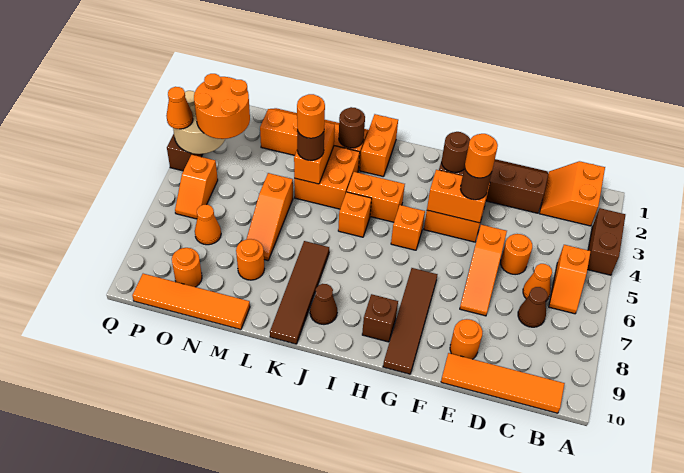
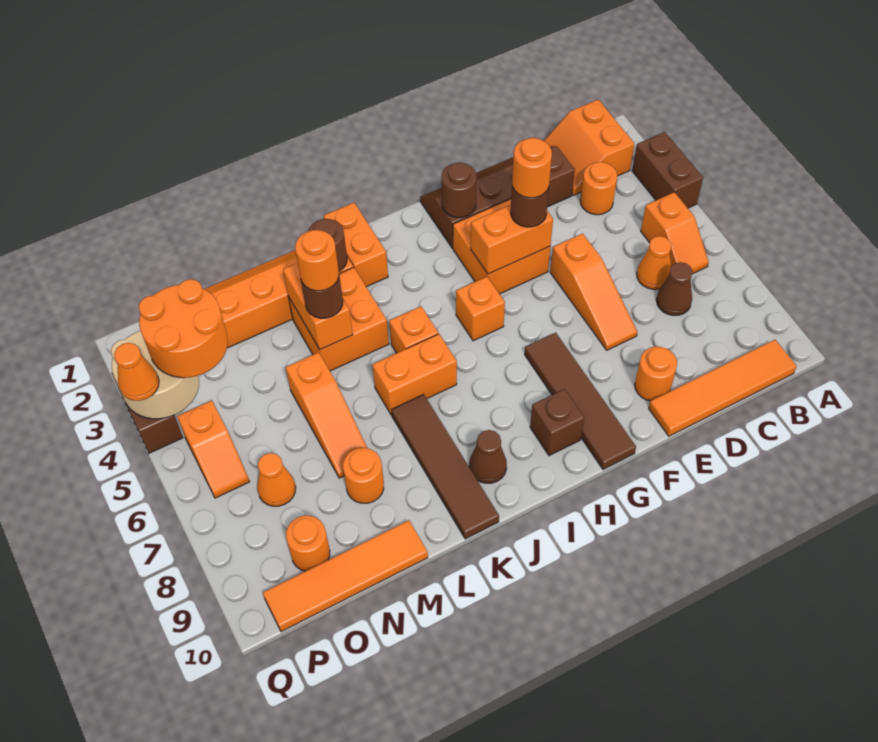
orange 1x1 round brick [501,234,532,275] -> orange 1x1 round brick moved to [580,162,617,215]
orange 1x2 brick [347,172,405,222] -> orange 1x2 brick moved to [372,334,457,415]

